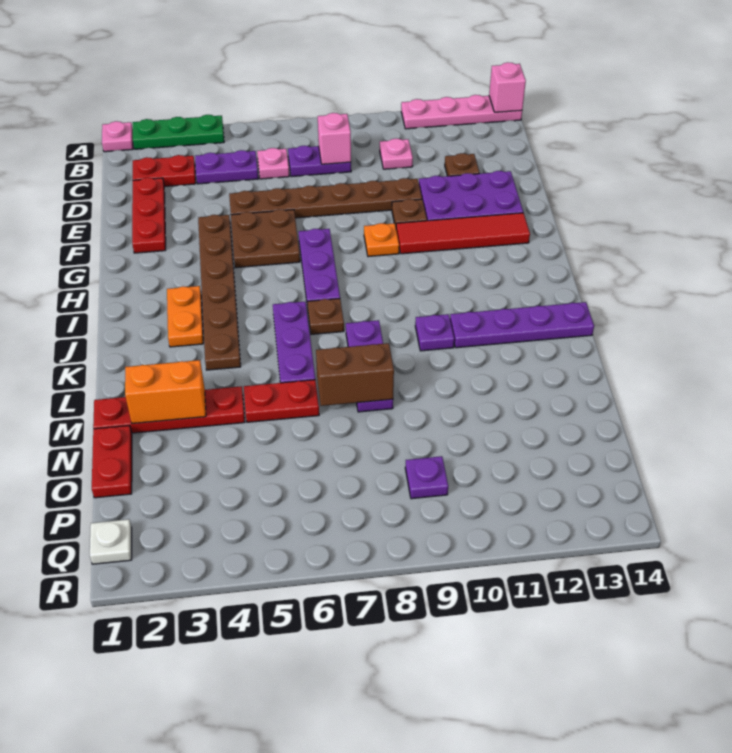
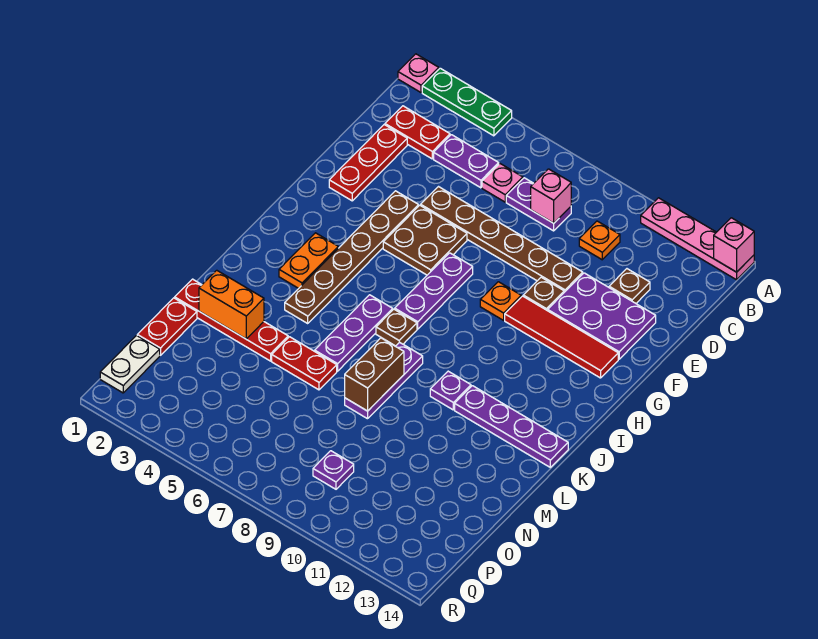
pink 1x1 plate [380,139,413,169] -> orange 1x1 plate [579,221,620,260]
brown 1x2 brick [316,343,394,406] -> brown 1x2 brick turned to [345,338,404,411]
white 1x1 plate [90,519,132,564] -> white 1x2 plate [100,336,160,393]

